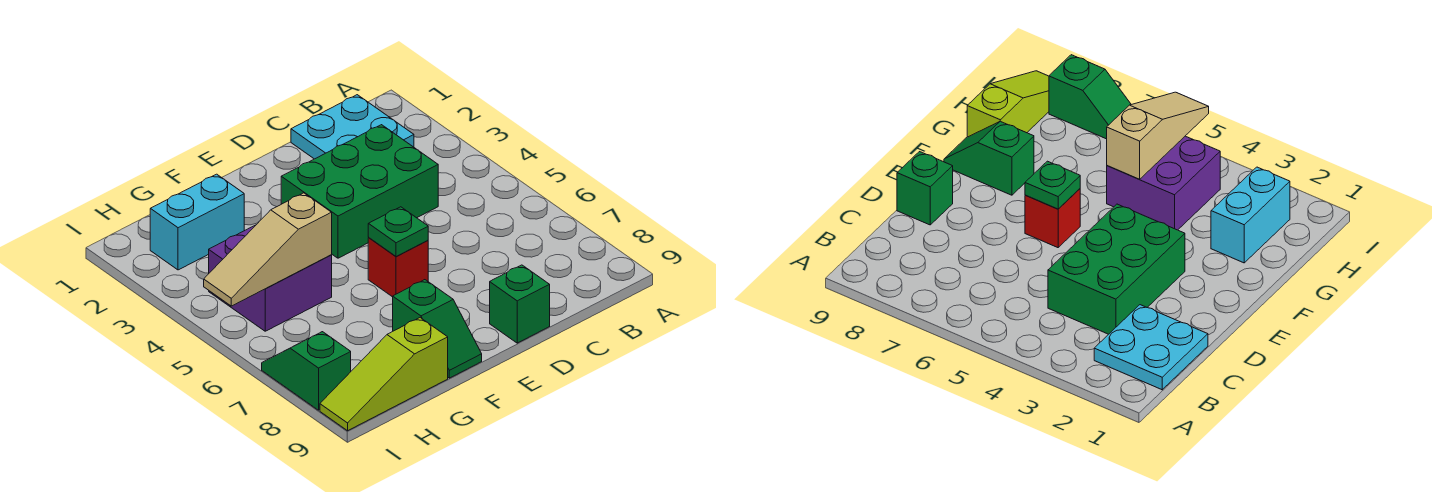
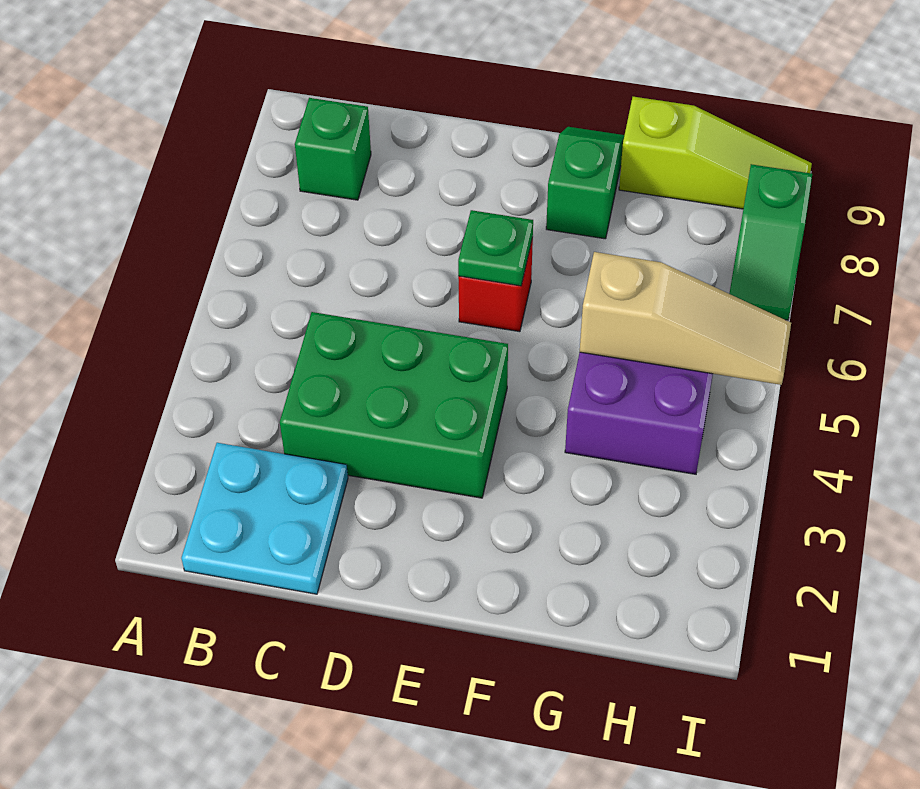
green 1x1 brick [490,265,550,343] -> green 1x1 brick moved to [295,98,371,200]
cyan 1x2 brick [150,174,244,270] -> none

